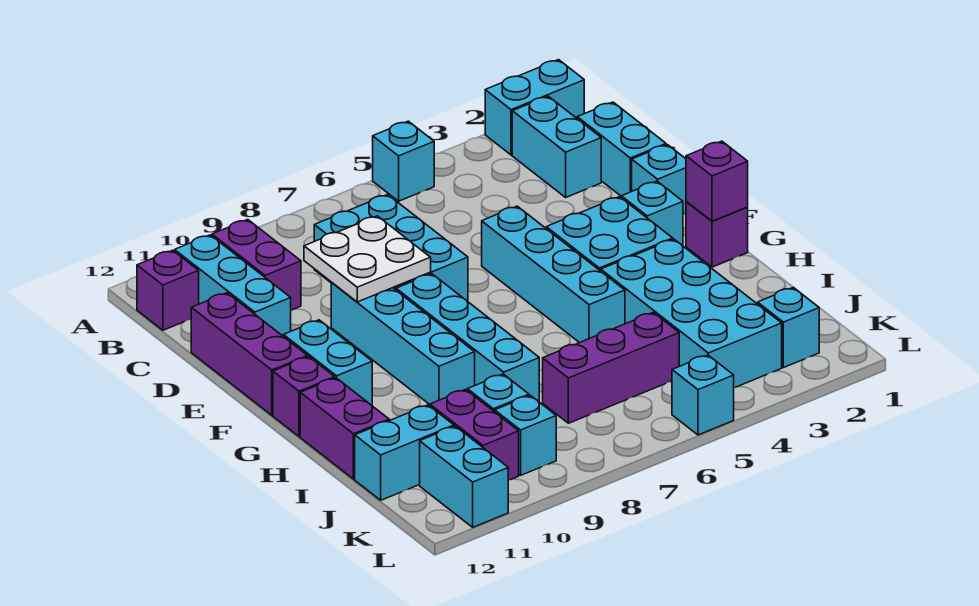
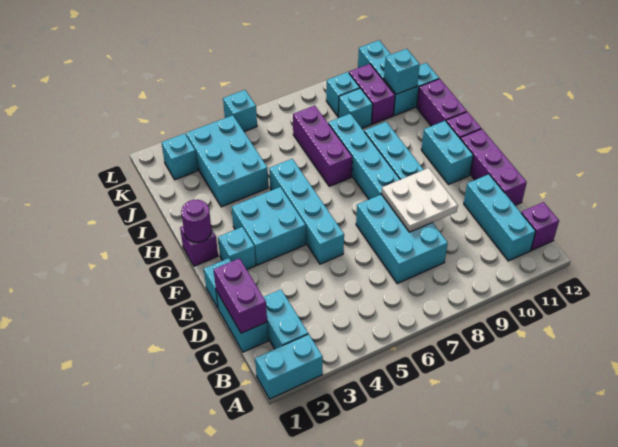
cyan 1x1 brick [373,121,434,201] -> cyan 1x1 brick moved to [384,49,420,94]
purple 1x2 brick [212,220,301,310] -> purple 1x2 brick moved to [214,258,267,333]
purple 1x1 brick [686,141,748,221] -> purple 1x1 round brick [181,200,211,242]
cyan 2x4 brick [601,239,782,388] -> cyan 2x3 brick [186,115,268,207]
purple 1x3 brick [543,312,679,423] -> purple 1x3 brick turned to [293,106,352,186]

